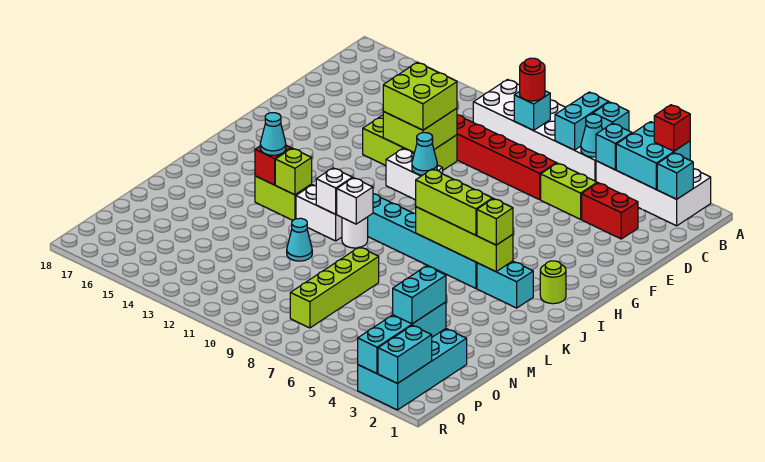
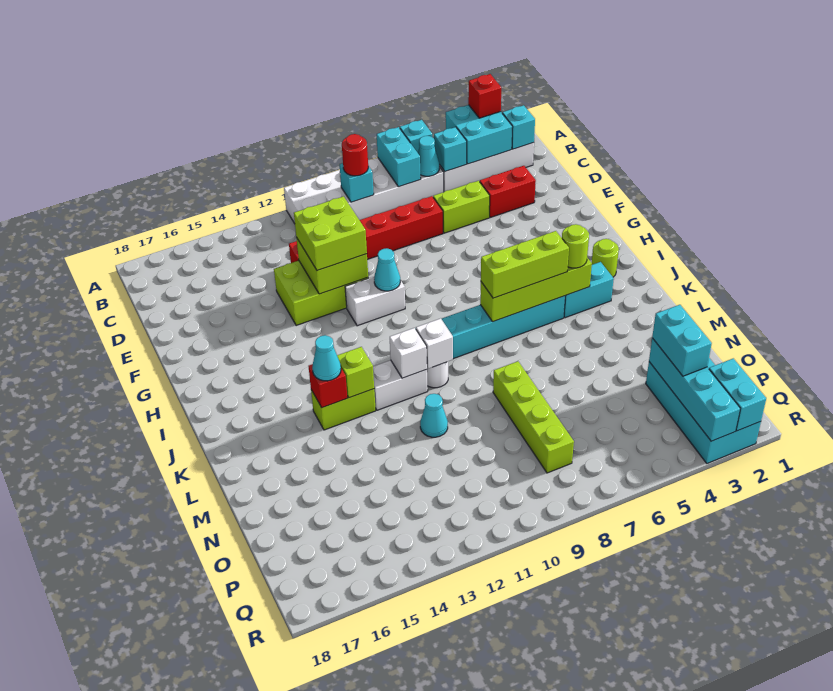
lime 1x1 brick [477,199,513,245] -> lime 1x1 round brick [562,224,589,268]

